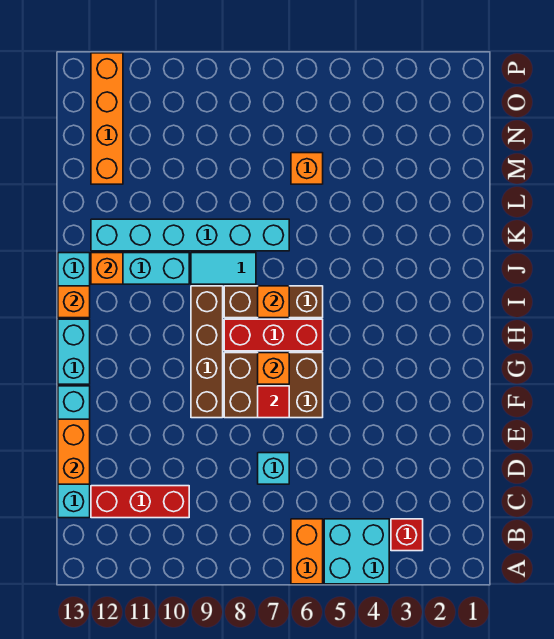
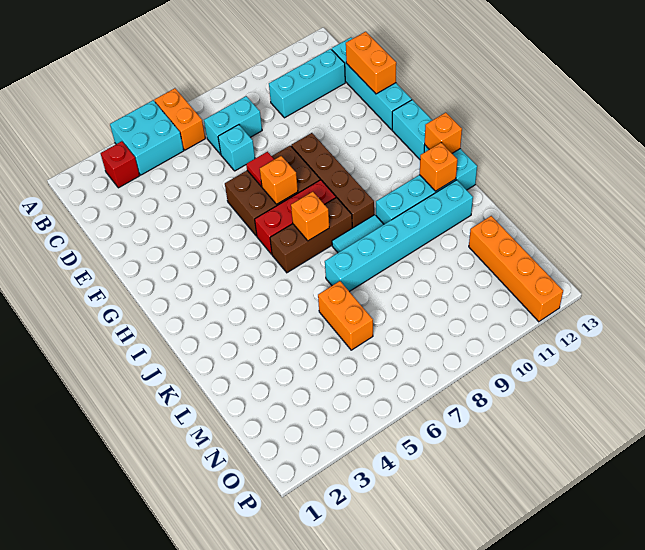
none -> cyan 1x2 brick [204,96,262,154]
red 1x3 brick [91,486,189,518] -> cyan 1x3 brick [269,49,345,118]
orange 1x1 brick [291,153,323,184] -> orange 1x2 brick [318,281,373,350]

